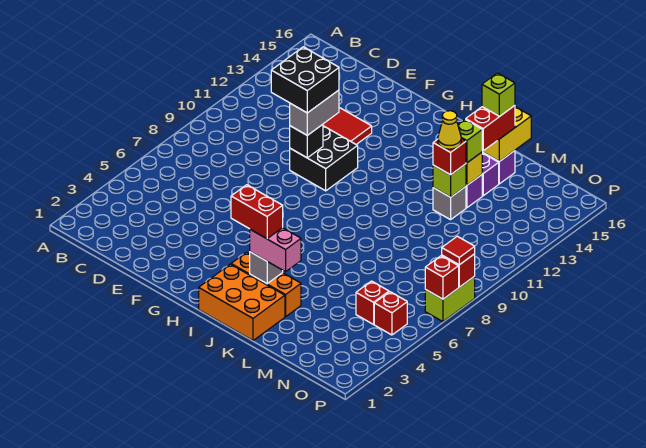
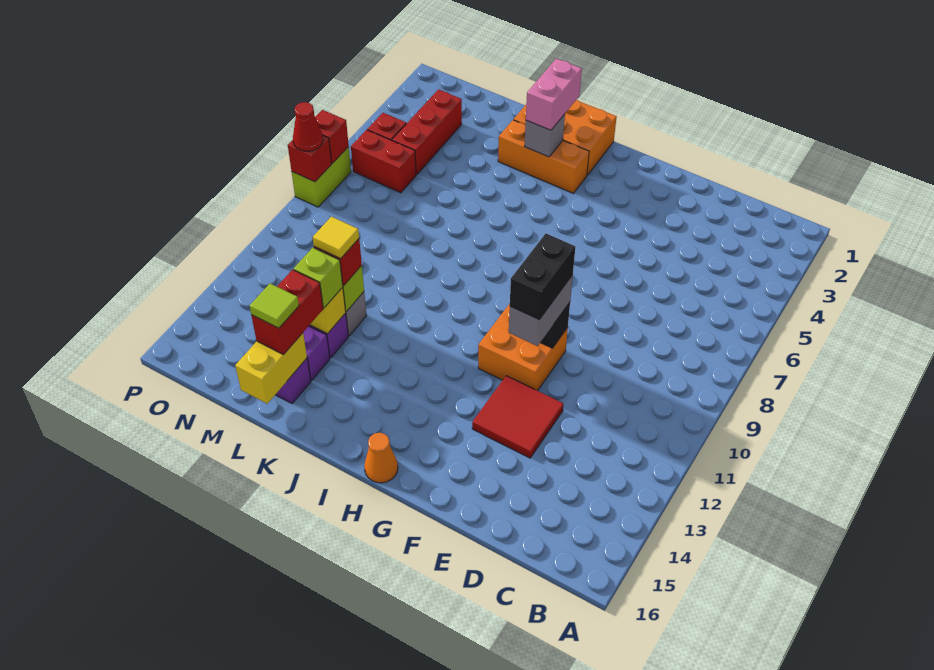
black 2x2 brick [271,47,339,113] -> black 1x2 brick [510,234,575,320]
black 2x2 brick [290,126,358,191] -> orange 2x2 brick [478,304,568,391]
none -> orange 1x1 cone [364,433,398,483]
red 1x2 brick [231,185,283,239] -> red 1x2 brick moved to [351,130,416,193]
pink 1x2 brick [250,228,301,272] -> pink 1x2 brick turned to [526,59,582,130]
yellow 1x1 cone [438,111,461,149] -> yellow 1x1 tile [313,217,359,259]
lime 1x1 brick [482,73,515,117] -> lime 1x1 tile [249,283,299,328]
red 1x1 brick [356,281,389,324] -> red 1x3 brick [392,89,462,175]
red 1x1 tile [442,236,475,265] -> red 1x1 cone [293,102,323,151]

